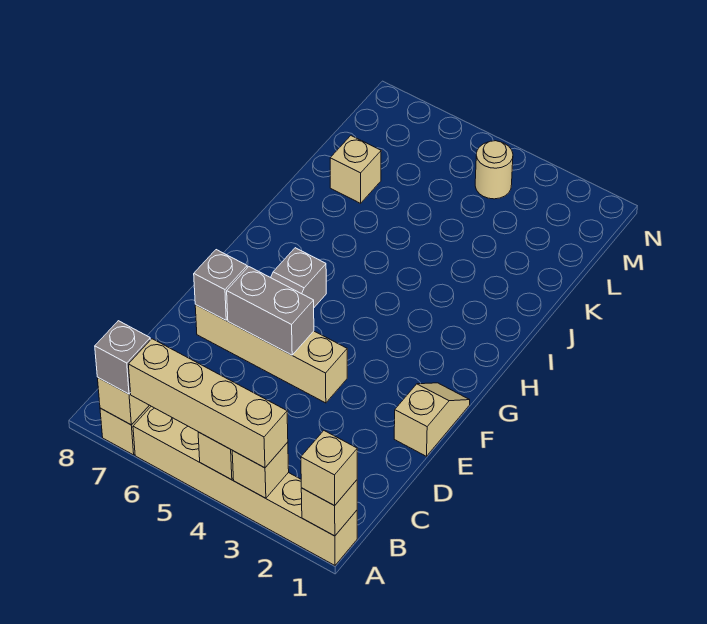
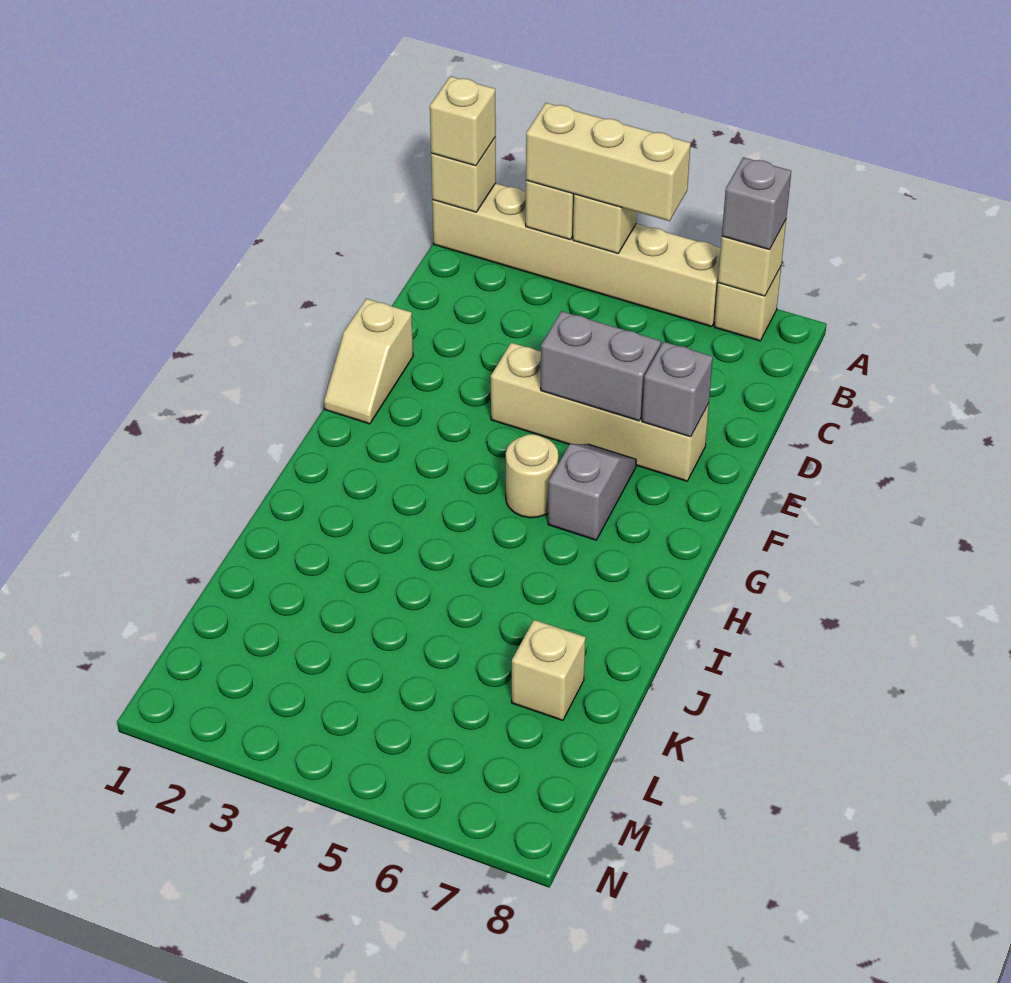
tan 1x4 brick [128,339,288,468] -> tan 1x3 brick [526,103,691,221]
tan 1x1 round brick [475,141,513,199] -> tan 1x1 round brick moved to [506,434,558,518]

